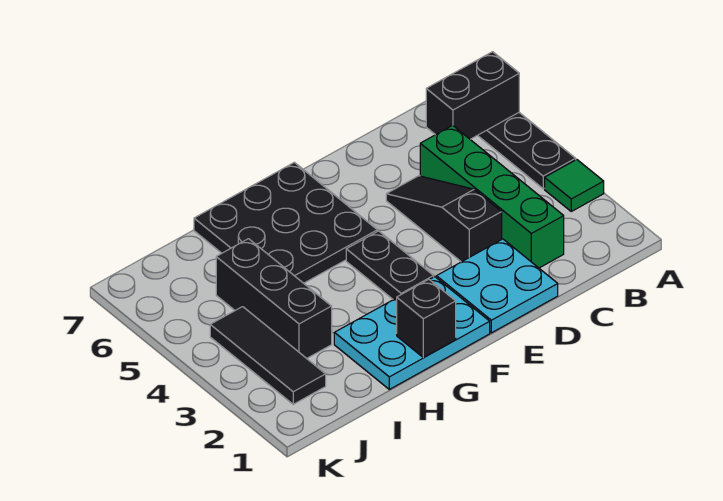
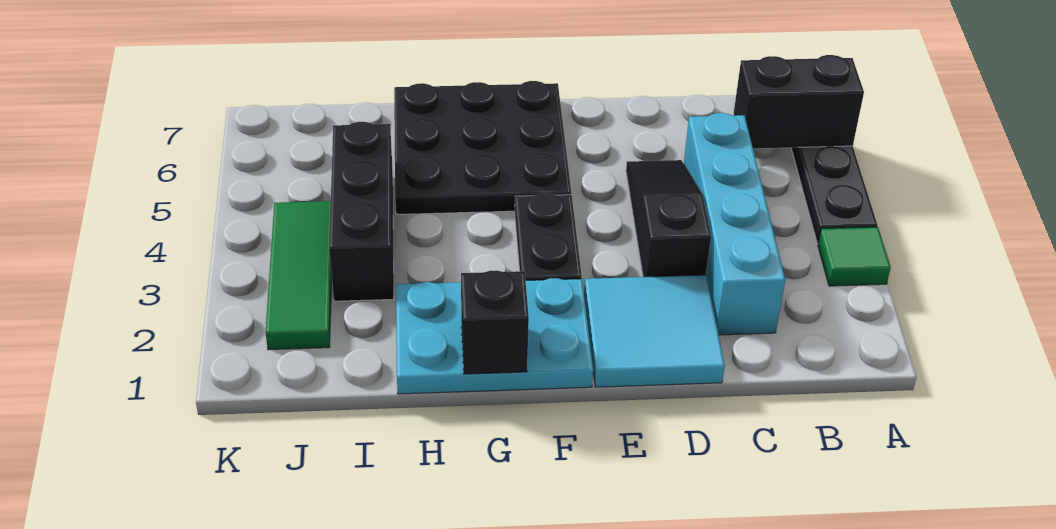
green 1x4 brick [420,125,564,268] -> cyan 1x4 brick [684,113,785,335]
cyan 2x2 plate [437,239,558,333] -> cyan 2x2 tile [584,275,725,387]
black 1x3 tile [210,307,326,404] -> green 1x3 tile [266,201,332,350]

